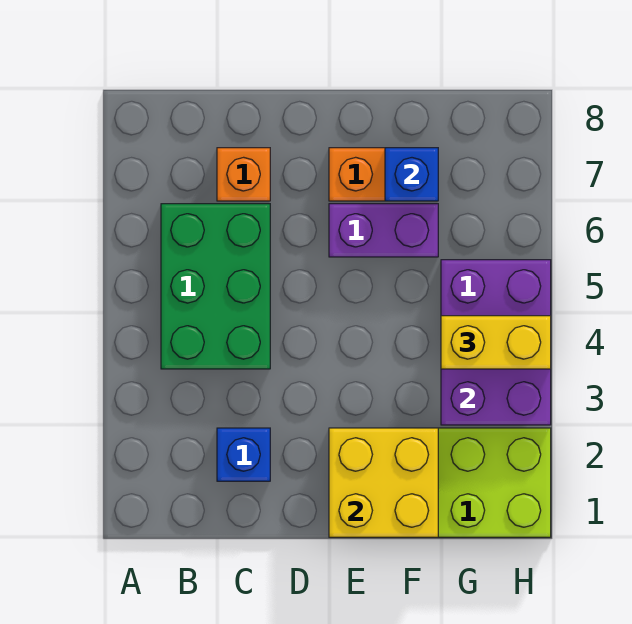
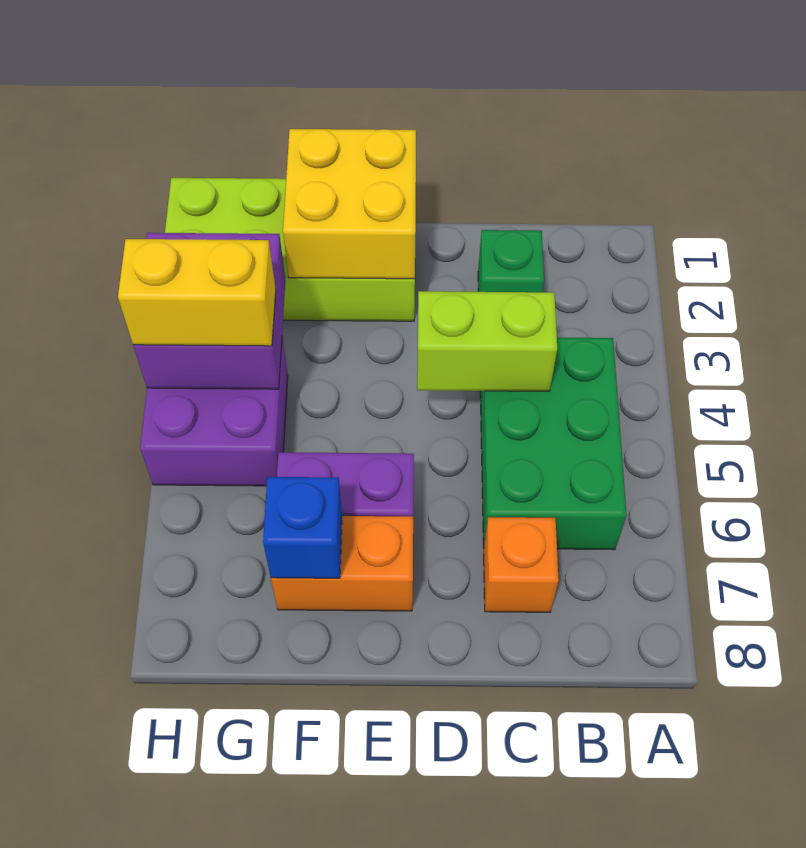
blue 1x1 brick [217,428,270,481] -> green 1x1 brick [478,230,544,292]
none -> lime 1x2 brick [417,291,557,391]

